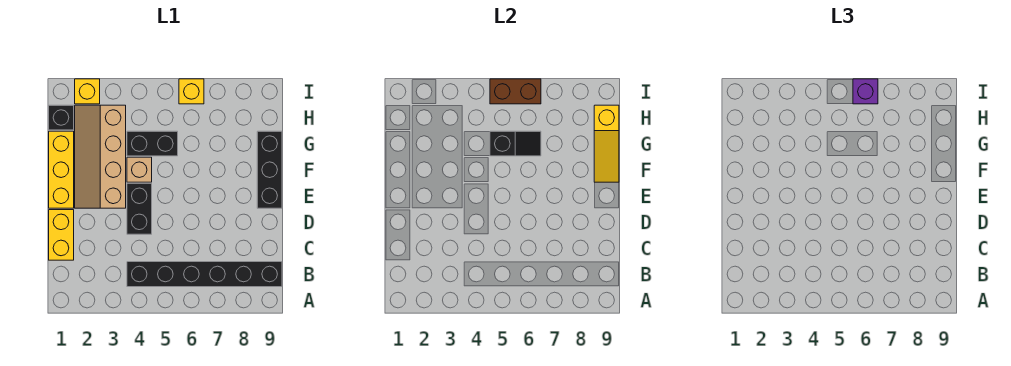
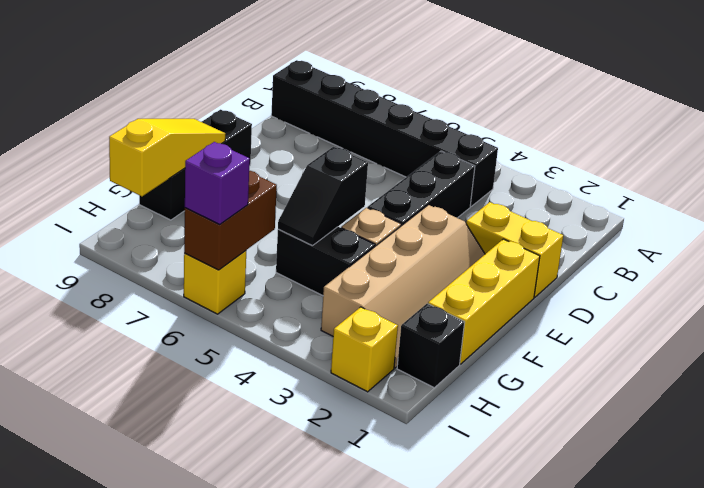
yellow 1x2 brick [49,210,74,260] -> yellow 1x2 brick turned to [466,202,563,297]
black 1x2 brick [127,183,152,234] -> black 1x3 brick [368,151,475,226]
black 1x2 slope [490,131,541,156] -> black 1x2 slope turned to [278,147,368,246]
brown 1x2 brick [490,79,541,104] -> brown 1x2 brick turned to [184,171,277,270]

